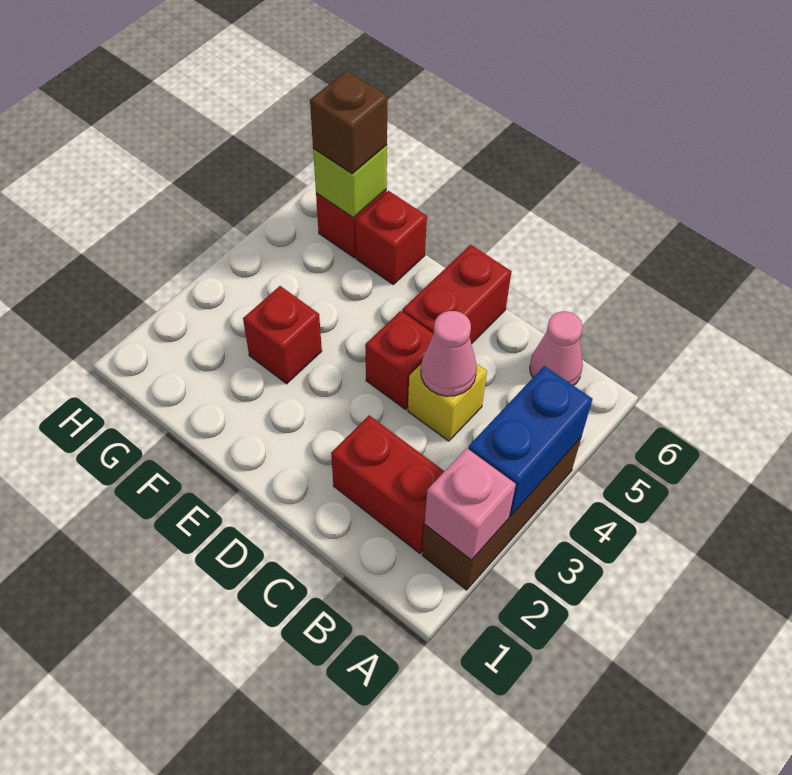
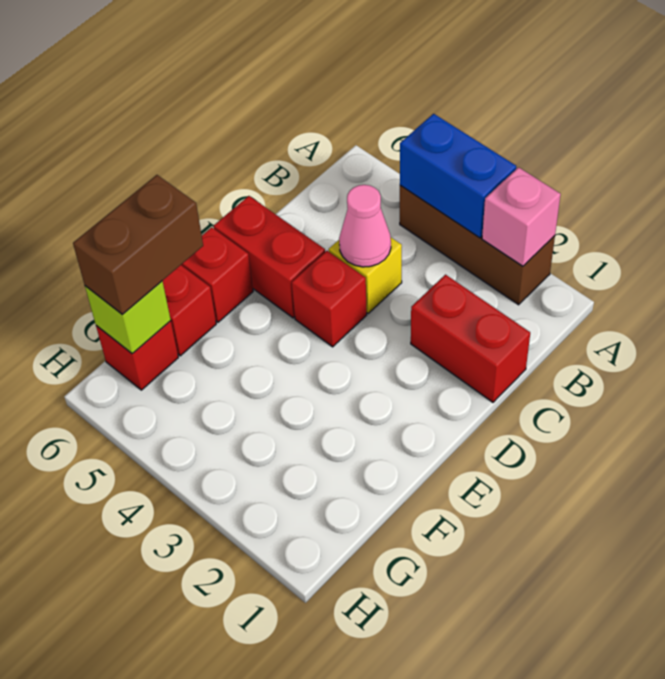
red 1x2 brick [331,415,444,553] -> red 1x2 brick turned to [411,275,530,402]
pink 1x1 cone [530,312,583,386] -> none
red 1x1 brick [243,286,322,384] -> red 1x1 brick moved to [181,227,253,322]
brown 1x1 brick [310,71,387,173] -> brown 1x2 brick [73,175,203,315]

